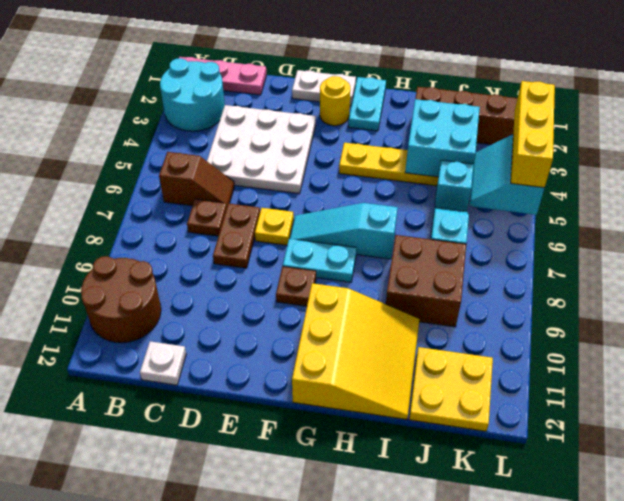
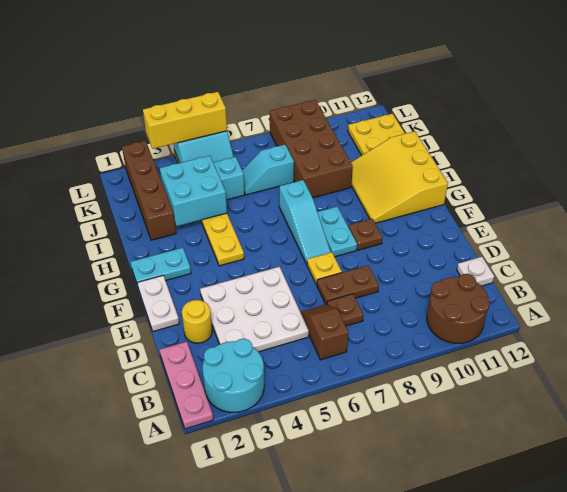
yellow 1x1 round brick [320,76,350,126] -> yellow 1x1 round brick moved to [182,300,212,343]
yellow 3x3 slope [292,283,419,420] -> yellow 3x3 slope turned to [351,131,448,223]
brown 2x2 brick [386,235,466,327] -> brown 2x4 brick [270,100,353,198]

